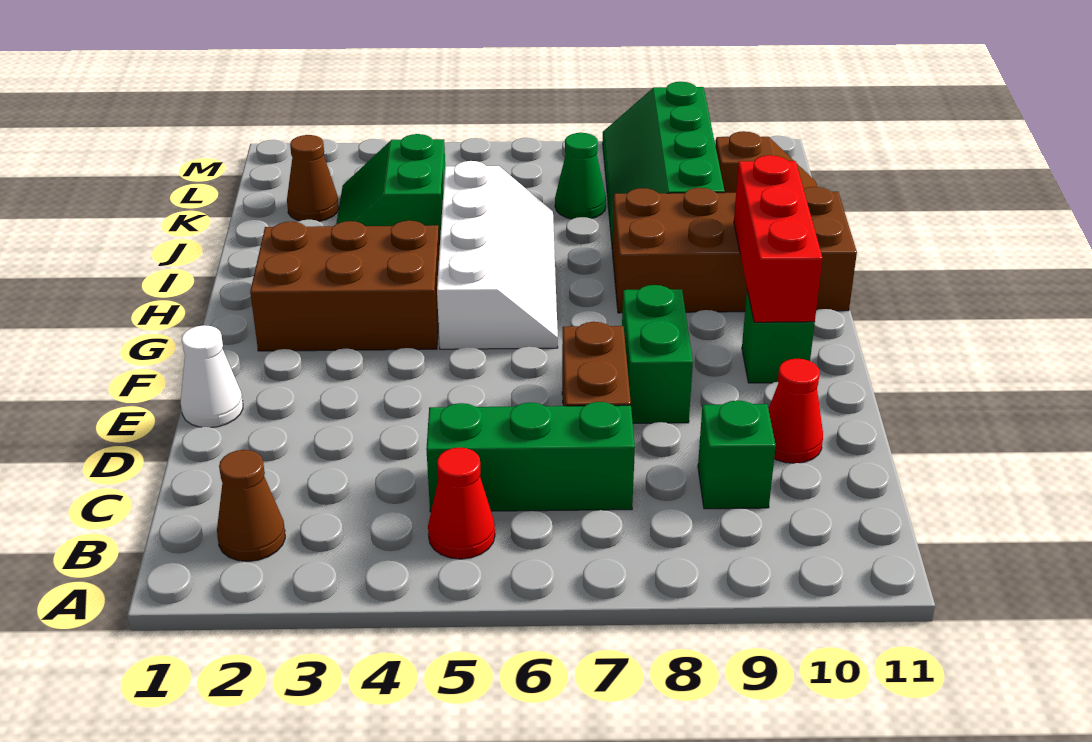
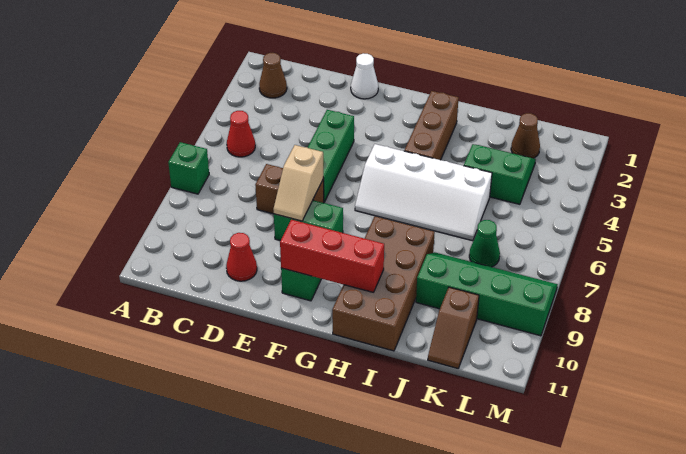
green 1x3 brick [426,402,635,512] -> green 1x3 brick moved to [308,110,354,202]
green 1x1 brick [698,400,776,509] -> green 1x1 brick moved to [168,142,209,194]
none -> tan 1x2 slope [273,145,323,221]
brown 2x3 brick [250,221,439,351] -> brown 1x3 brick [404,91,459,160]

